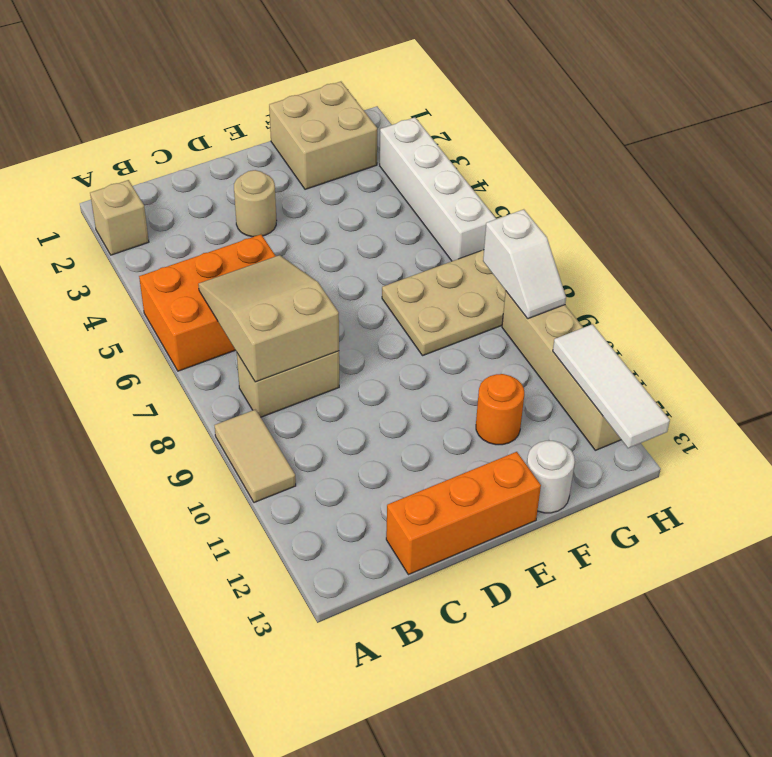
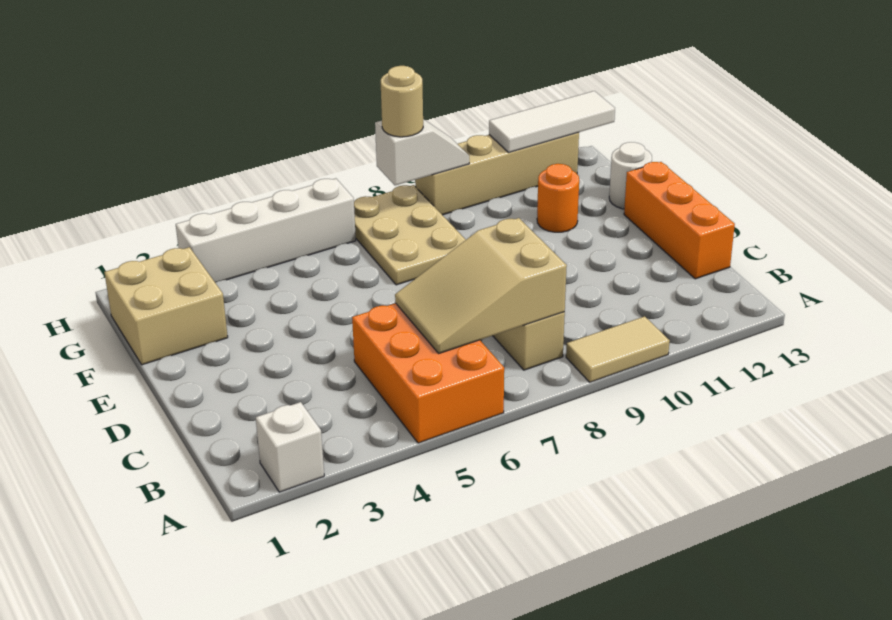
tan 1x1 brick [90,180,149,255] -> white 1x1 brick [256,402,324,492]
tan 1x1 round brick [234,170,277,237] -> tan 1x1 round brick moved to [381,66,423,137]

